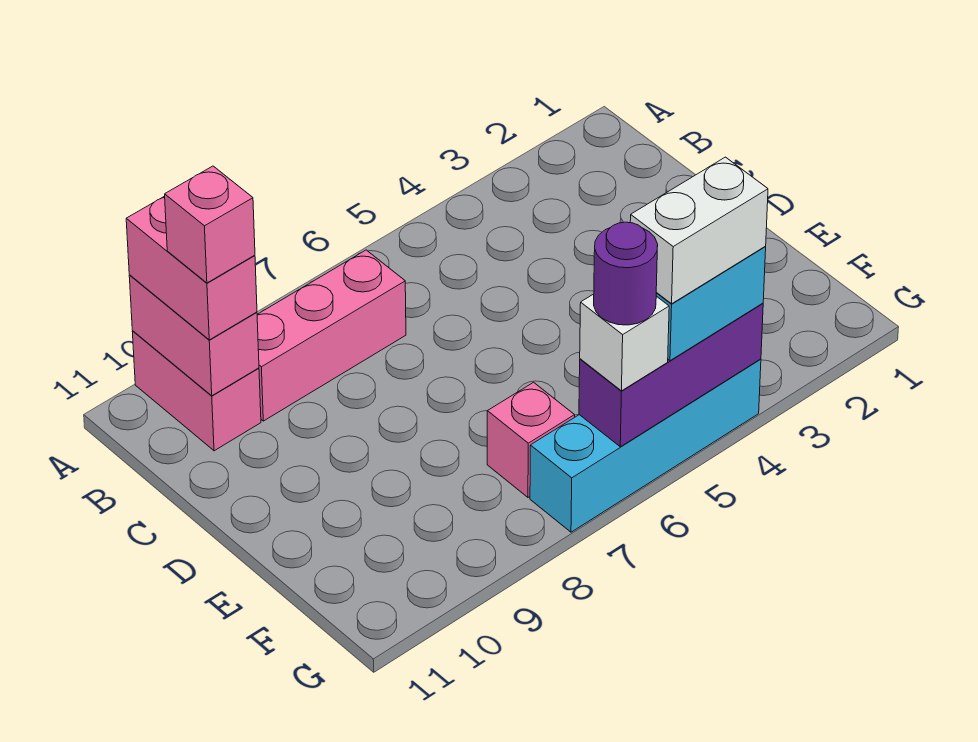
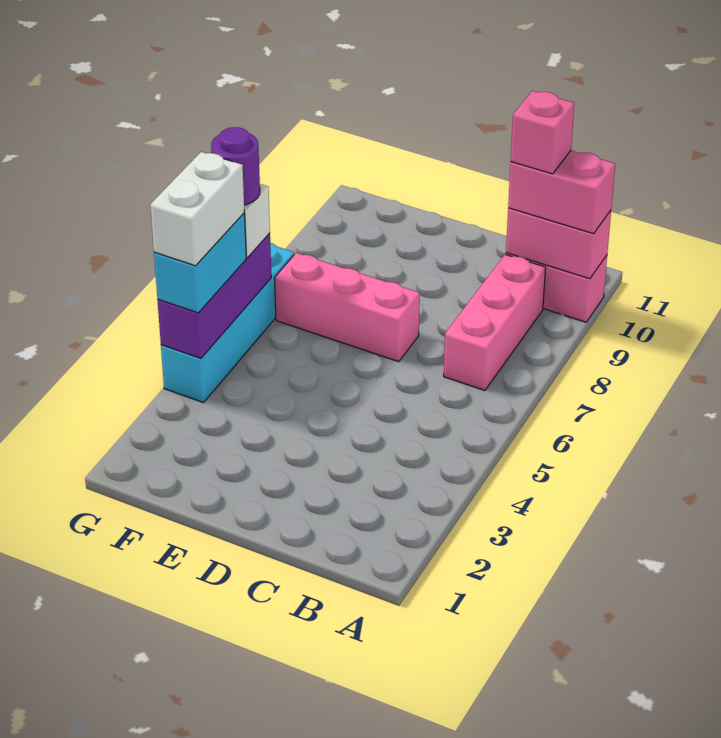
pink 1x1 brick [487,382,575,497] -> pink 1x3 brick [275,253,420,362]

